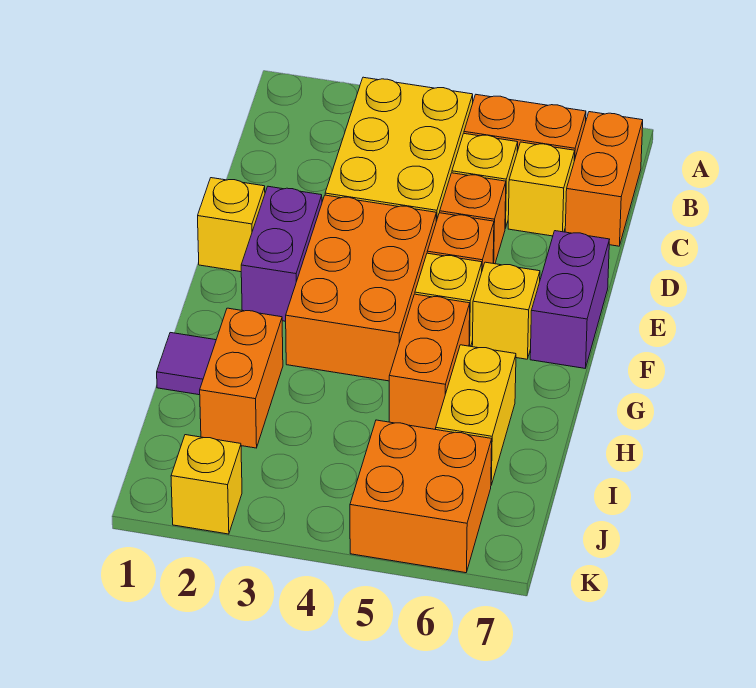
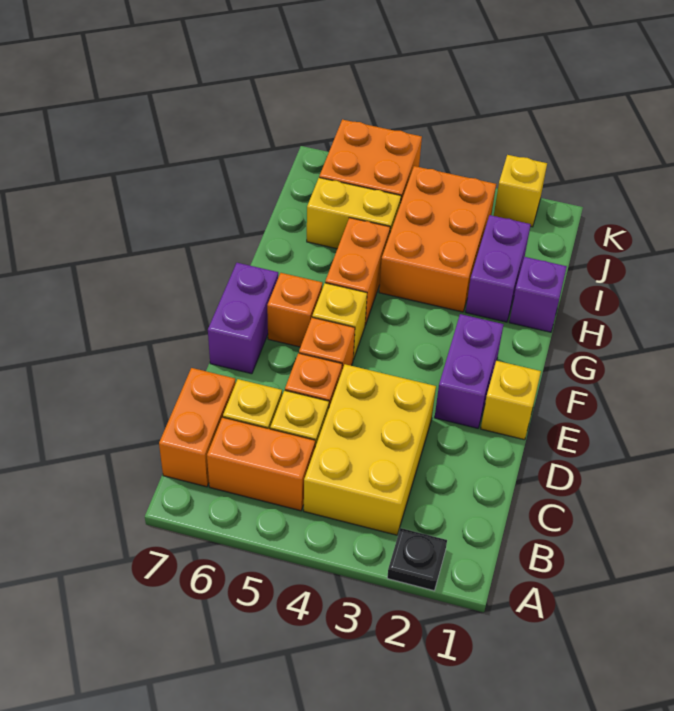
none -> black 1x1 plate [387,528,447,591]
orange 2x3 brick [286,195,436,381] -> orange 2x3 brick moved to [379,166,496,312]
yellow 1x1 brick [472,262,540,359] -> orange 1x1 brick [267,273,322,347]
purple 1x1 tile [157,333,216,395] -> purple 1x1 brick [509,257,567,332]
orange 1x2 brick [200,308,283,448] -> purple 1x2 brick [466,215,531,322]
yellow 1x2 brick [436,345,516,485] -> yellow 1x2 brick turned to [307,178,401,249]

